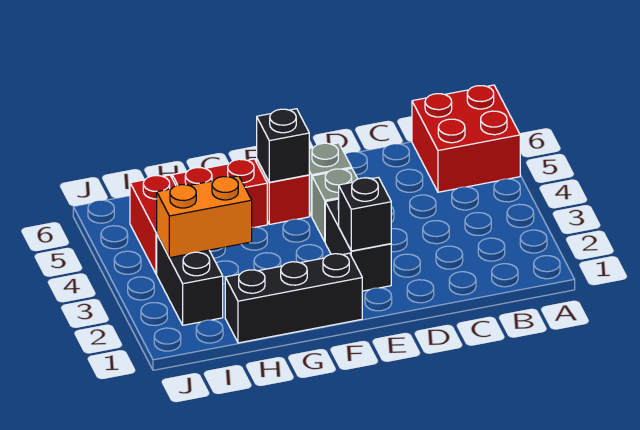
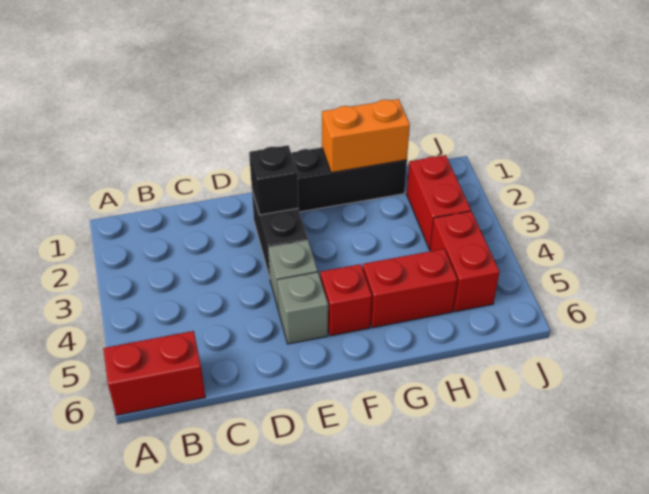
red 2x2 brick [412,85,520,192] -> red 1x2 brick [103,331,205,415]
black 1x1 brick [257,109,309,182] -> none
orange 1x2 brick [157,176,252,258] -> orange 1x2 brick moved to [322,99,410,173]
black 1x2 brick [157,235,223,325] -> red 1x2 brick [407,155,471,250]

